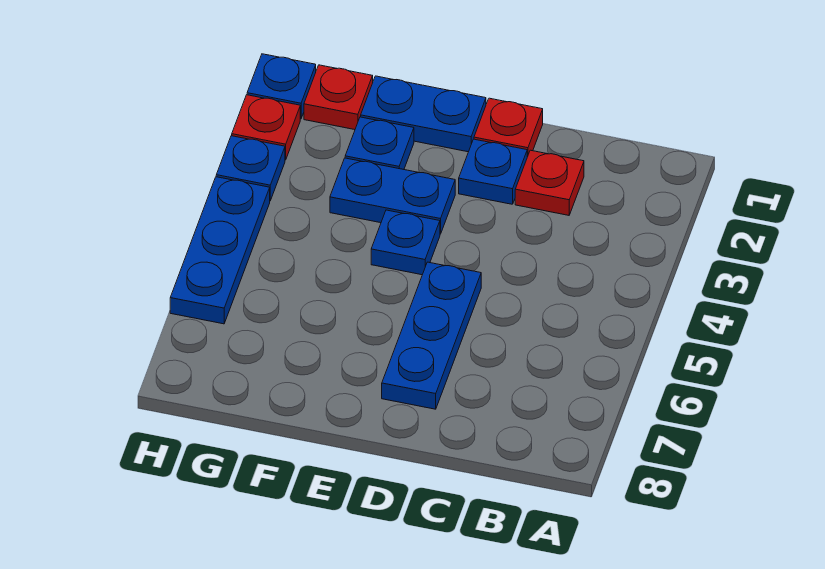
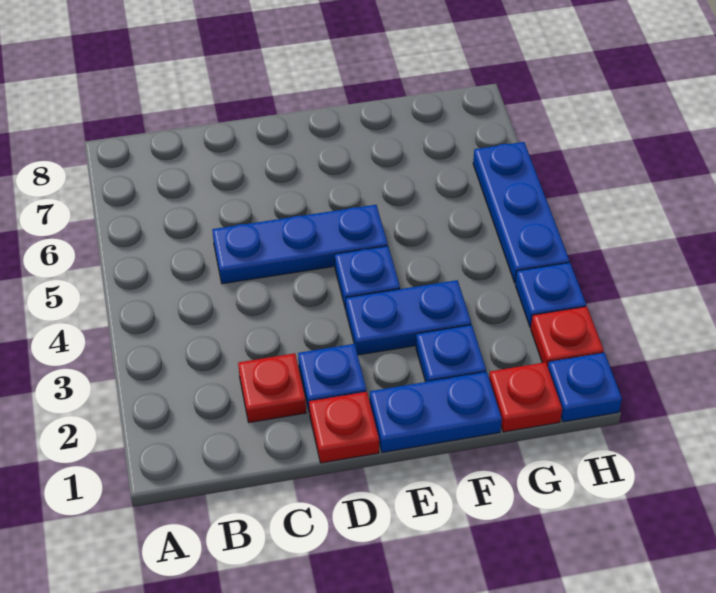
blue 1x3 plate [382,262,481,409] -> blue 1x3 plate turned to [212,205,388,284]

